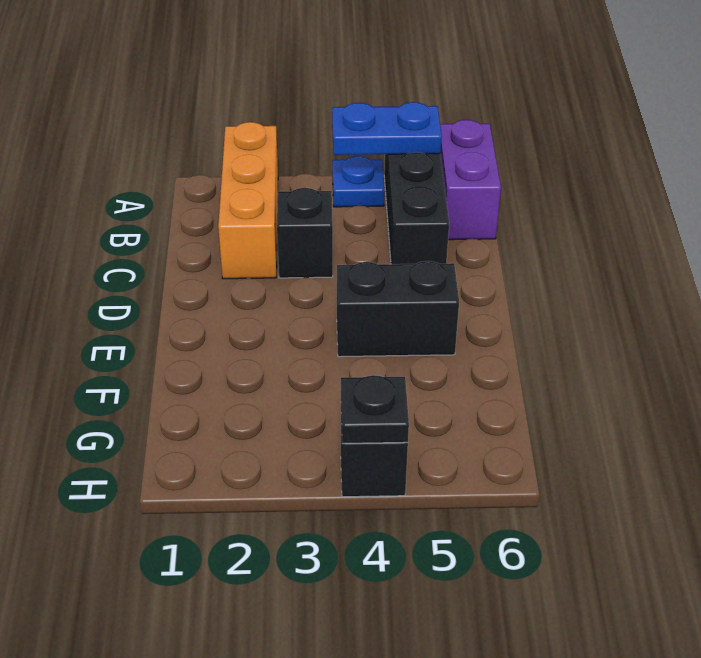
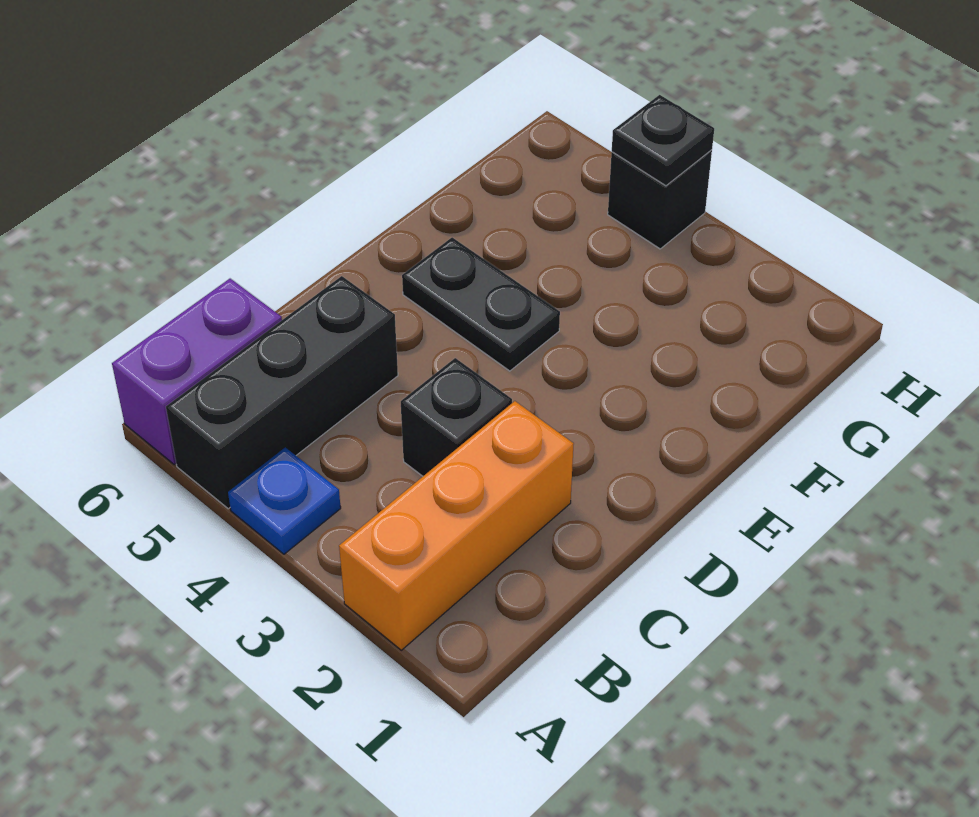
blue 1x2 plate [332,102,442,155] -> none
black 1x2 brick [337,261,459,357] -> black 1x2 plate [402,237,560,371]

